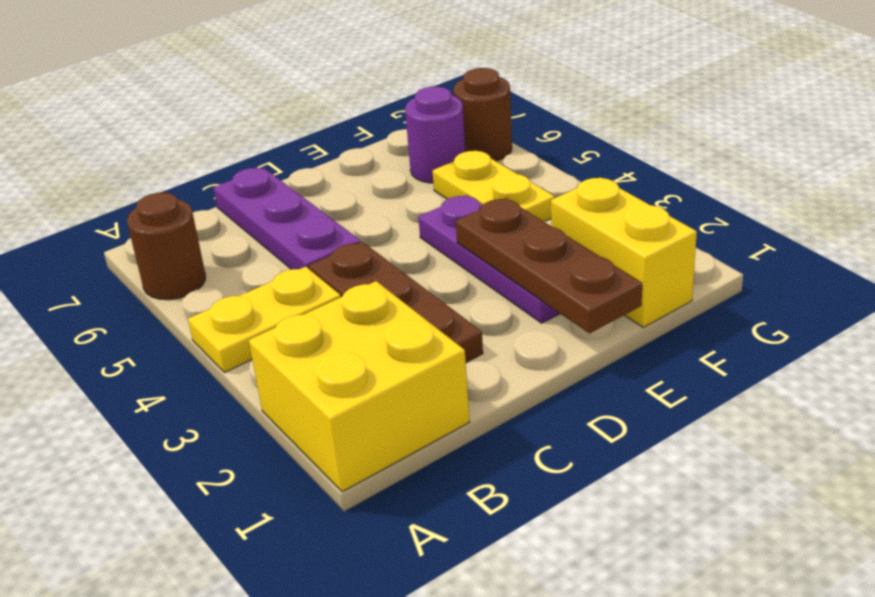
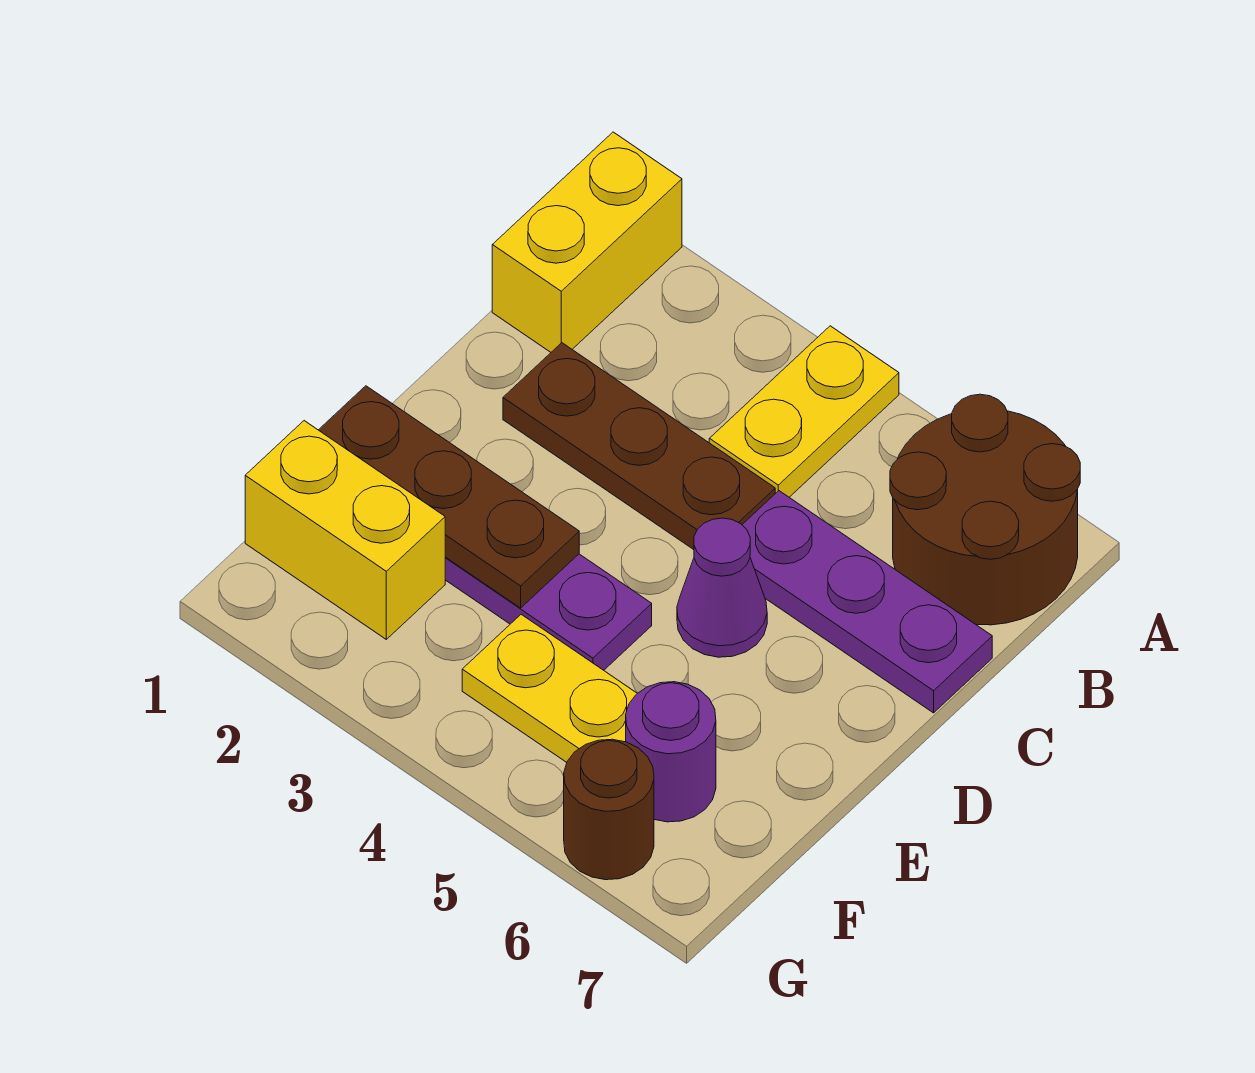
yellow 2x2 brick [249,281,469,492] -> yellow 1x2 brick [492,132,682,352]
brown 1x1 round brick [127,192,206,300] -> brown 2x2 round brick [890,394,1080,625]
none -> purple 1x1 cone [677,518,767,657]

